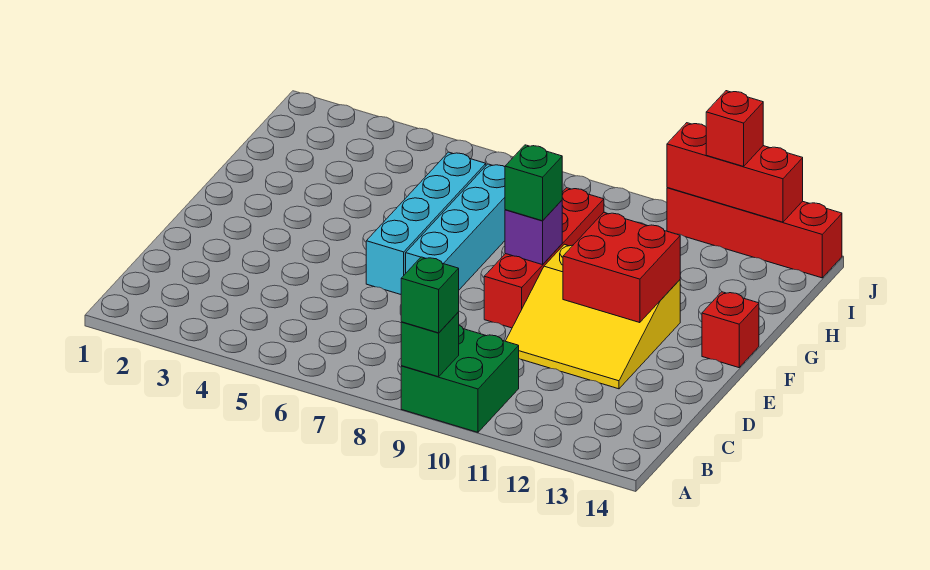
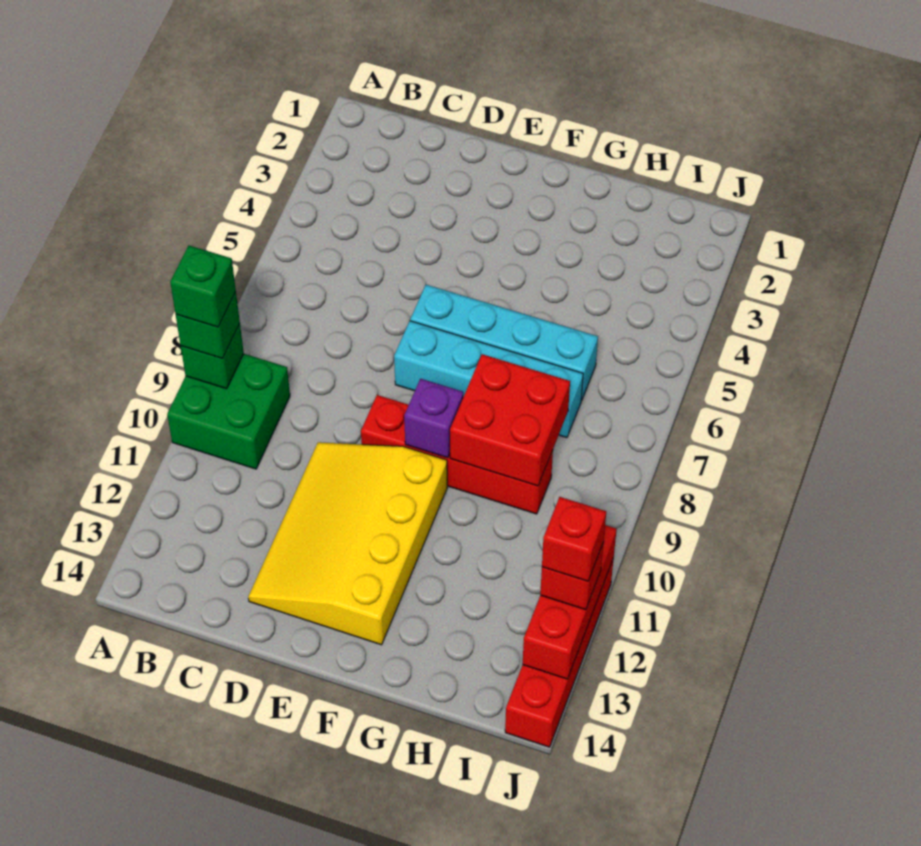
yellow 3x3 slope [506,244,680,389] -> yellow 3x4 slope [248,442,447,645]
red 2x2 brick [563,212,680,323] -> red 2x2 brick moved to [450,354,570,486]
green 1x1 brick [505,145,562,221] -> green 1x1 brick moved to [170,246,236,327]
red 1x1 brick [702,292,759,368] -> red 1x1 brick moved to [542,497,606,581]

